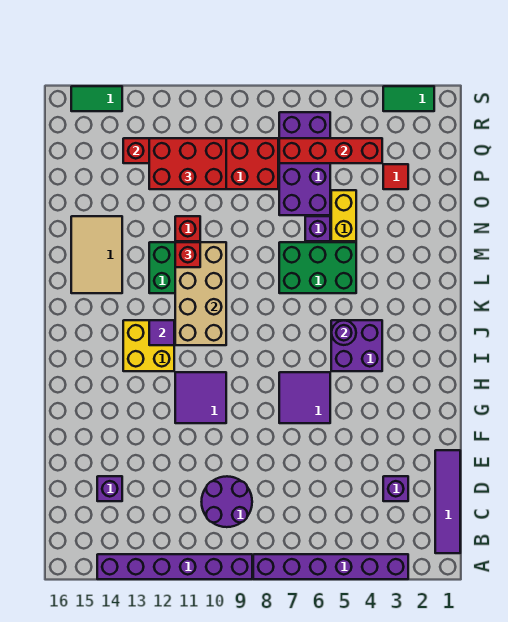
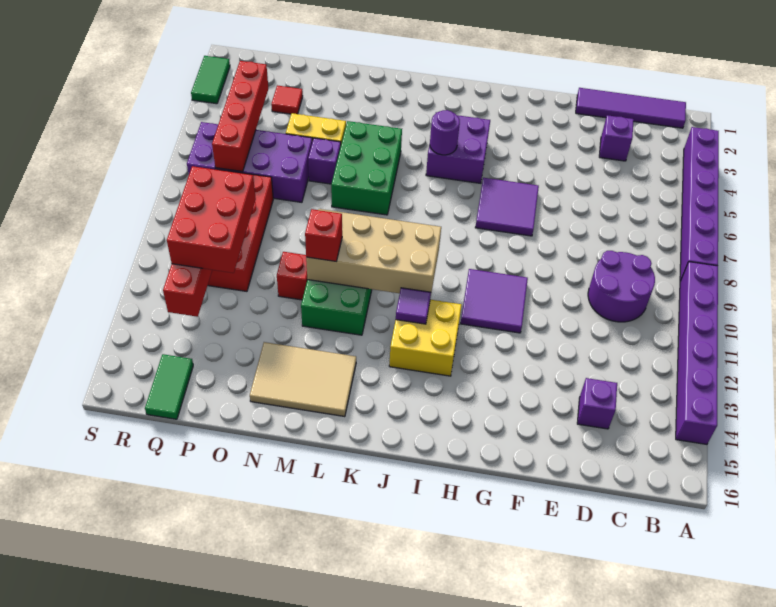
green 1x2 tile [71,86,122,111] -> green 1x2 tile moved to [145,354,193,419]

